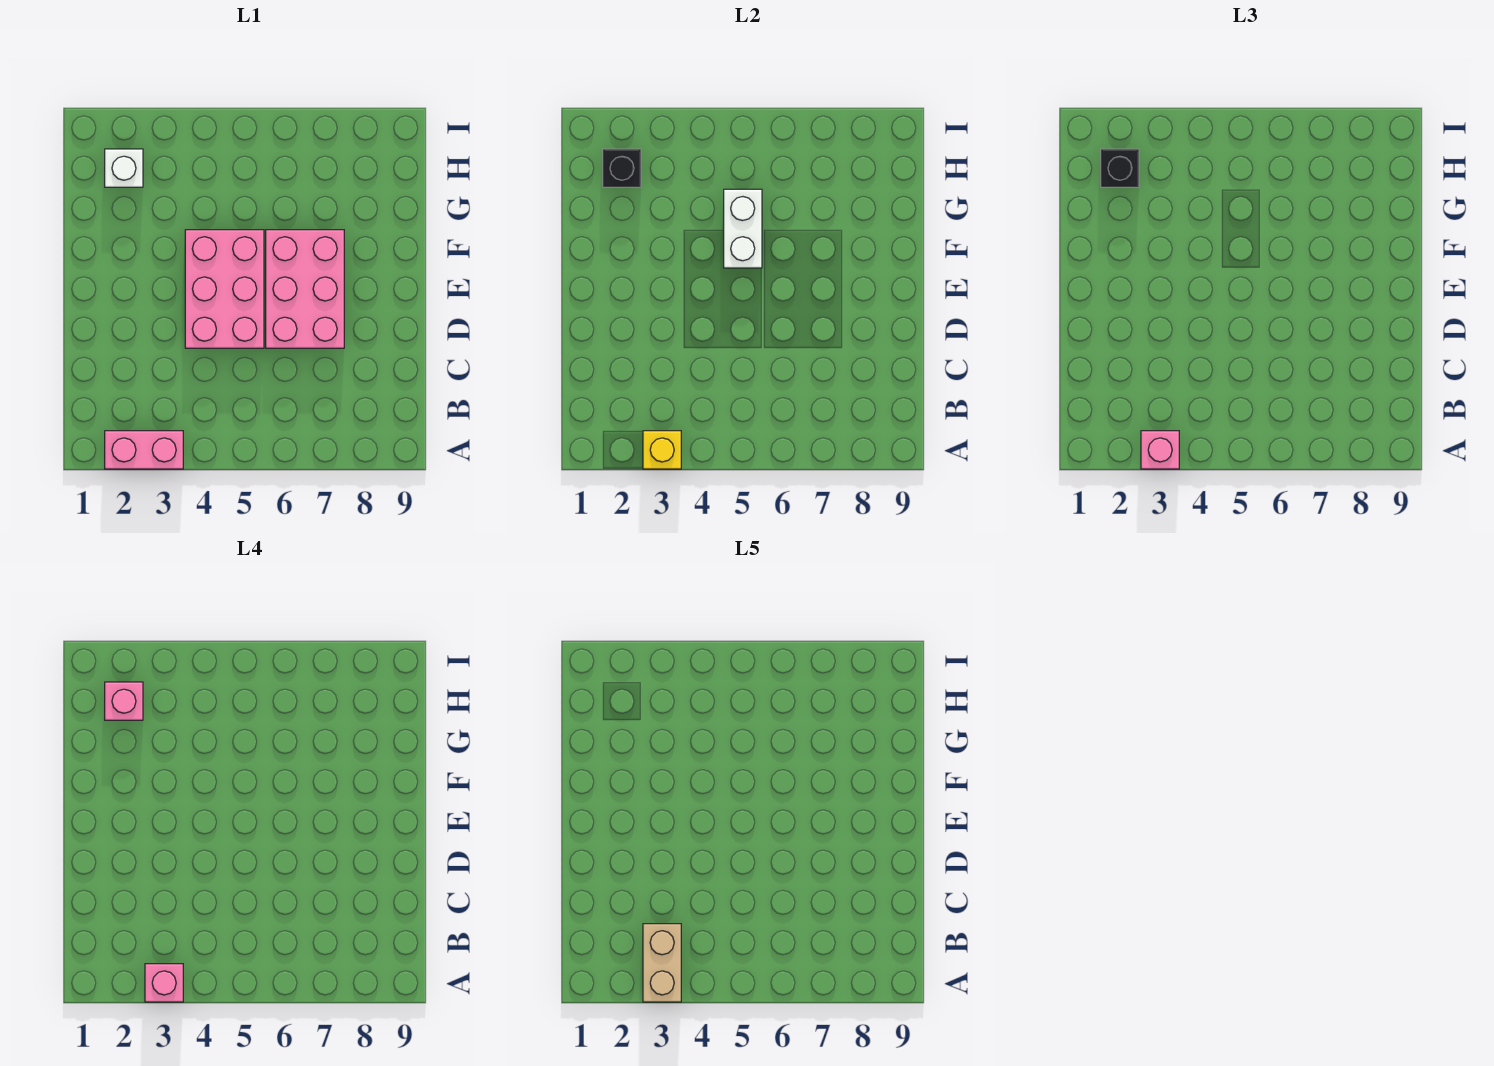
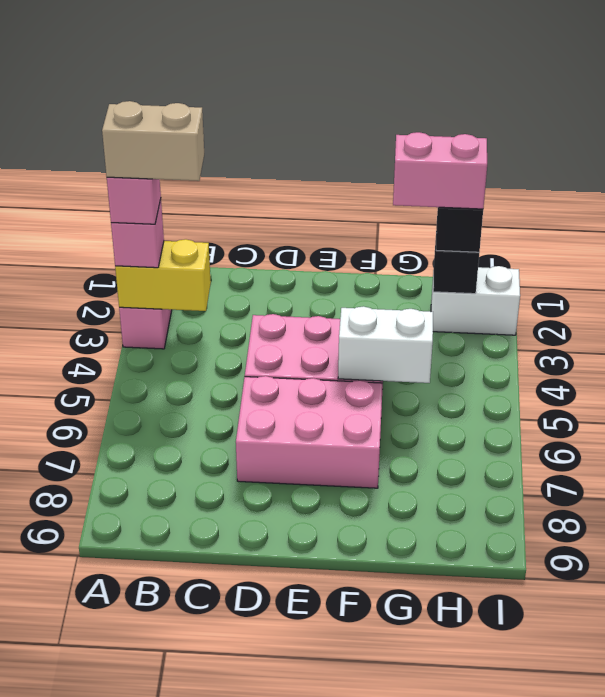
yellow 1x1 brick [643,431,681,469] -> yellow 1x2 brick [115,239,211,311]
white 1x1 brick [105,149,143,187] -> white 1x2 brick [431,266,520,335]
pink 1x1 brick [105,682,143,720] -> pink 1x2 brick [393,132,487,209]

